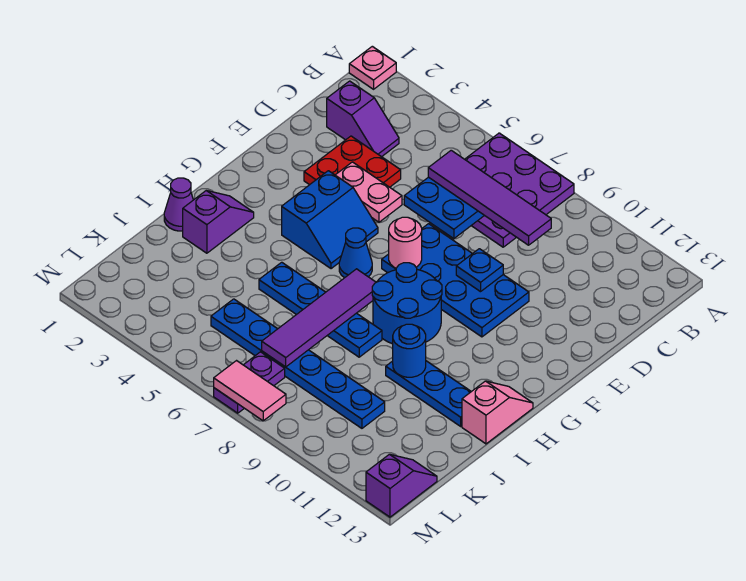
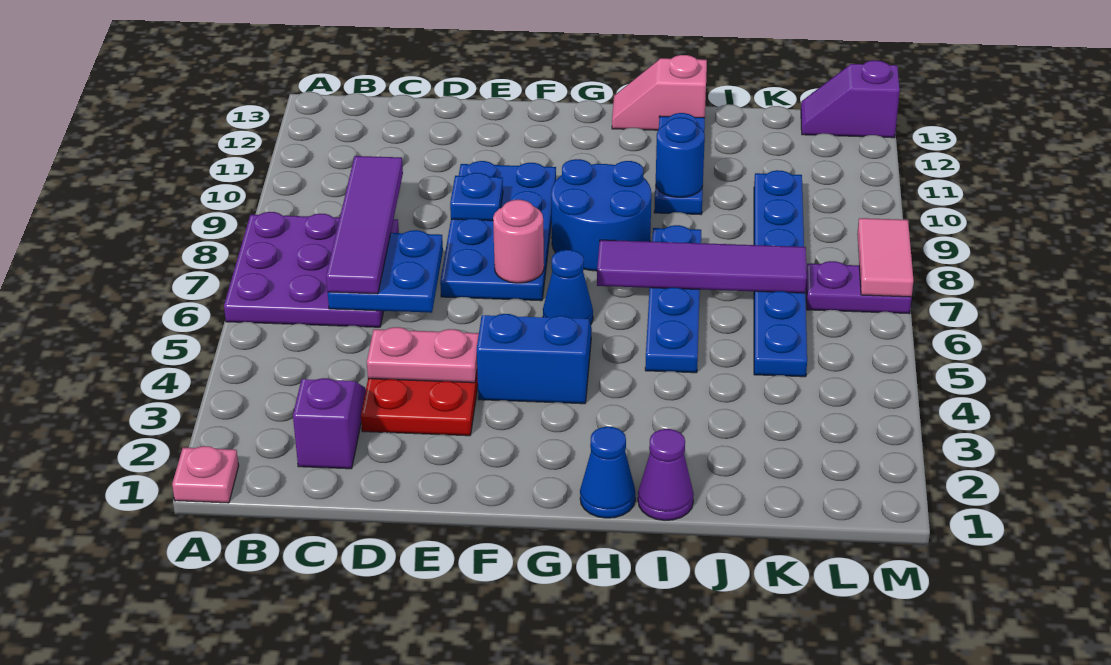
pink 1x2 plate [336,162,402,222] -> pink 1x2 plate turned to [367,327,479,383]
none -> blue 1x1 cone [580,427,635,518]
purple 1x2 slope [183,191,254,253] -> none

